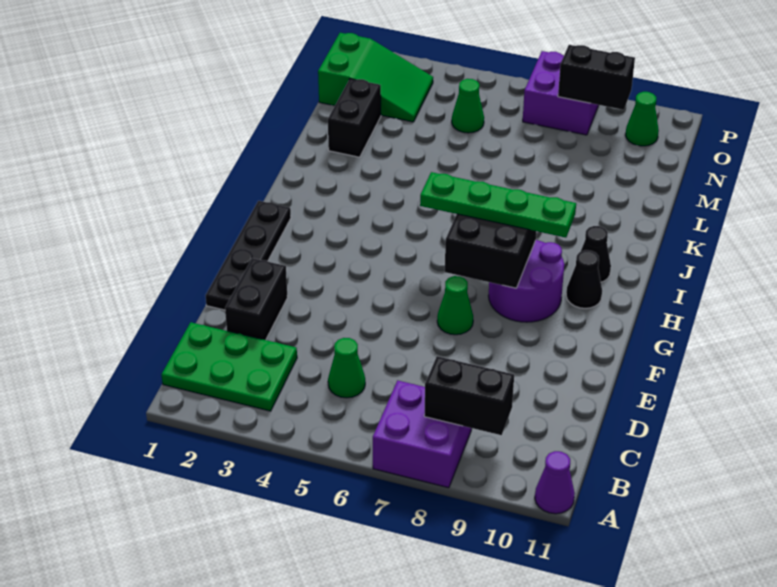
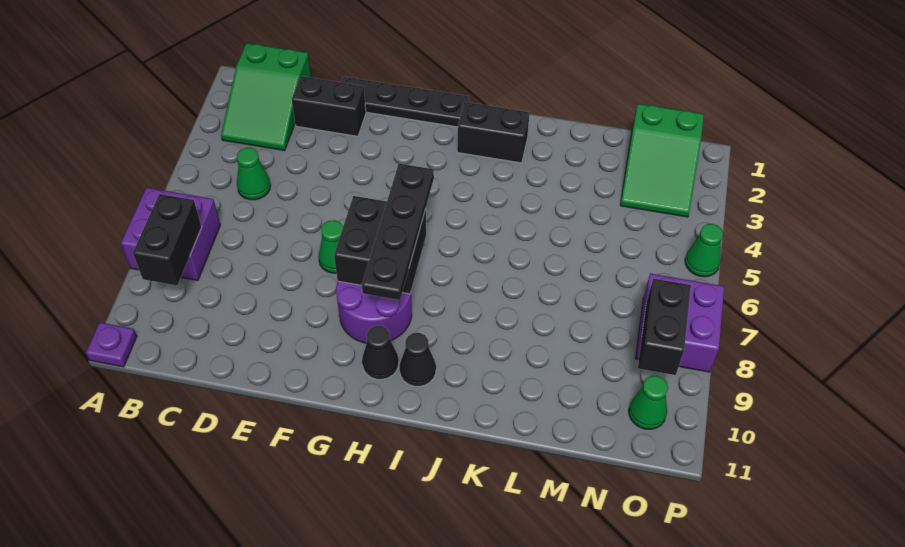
purple 1x1 cone [535,451,575,514] -> purple 1x1 plate [86,323,137,367]
green 2x3 plate [161,322,297,411] -> green 2x3 slope [221,43,311,151]
green 1x4 plate [420,172,576,238] -> black 1x4 plate [362,164,434,300]
black 1x2 brick [328,79,381,157] -> black 1x2 brick moved to [457,102,530,163]
green 1x1 cone [452,79,484,133] -> green 1x1 cone moved to [685,224,723,277]

